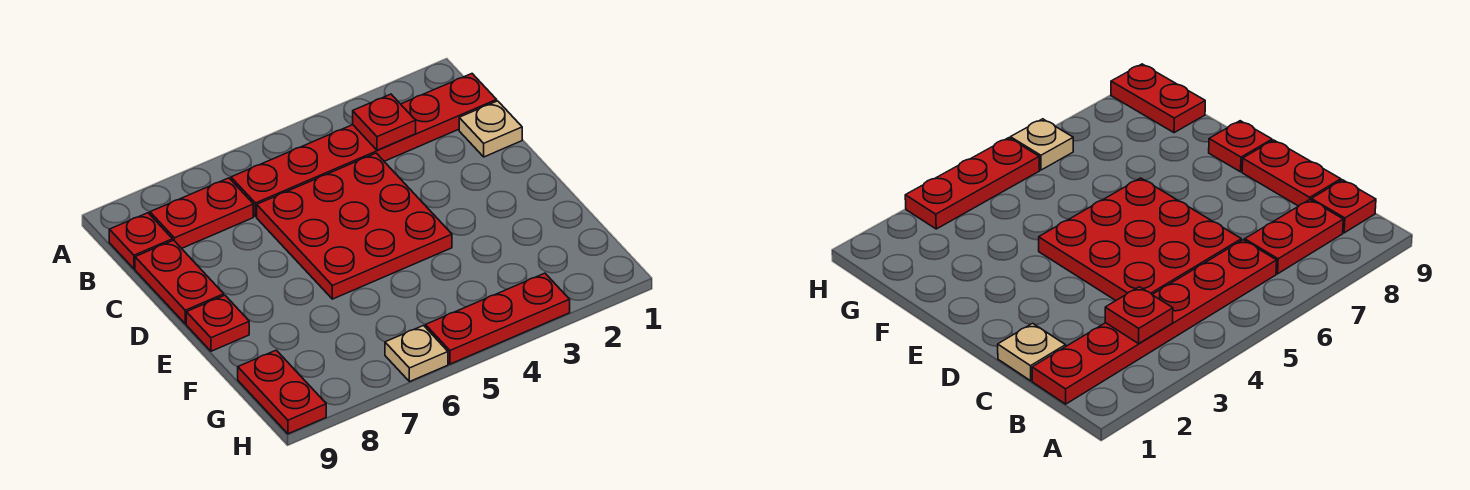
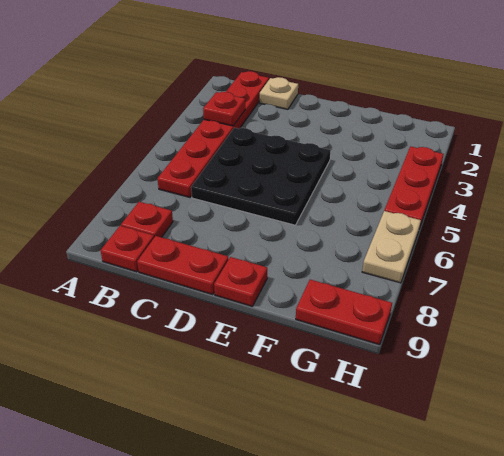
red 1x2 plate [150,178,253,248] -> red 1x1 plate [121,202,173,237]
red 3x3 plate [257,153,452,299] -> black 3x3 plate [191,128,331,225]
tan 1x1 plate [385,326,448,382] -> tan 1x2 plate [362,211,421,283]

